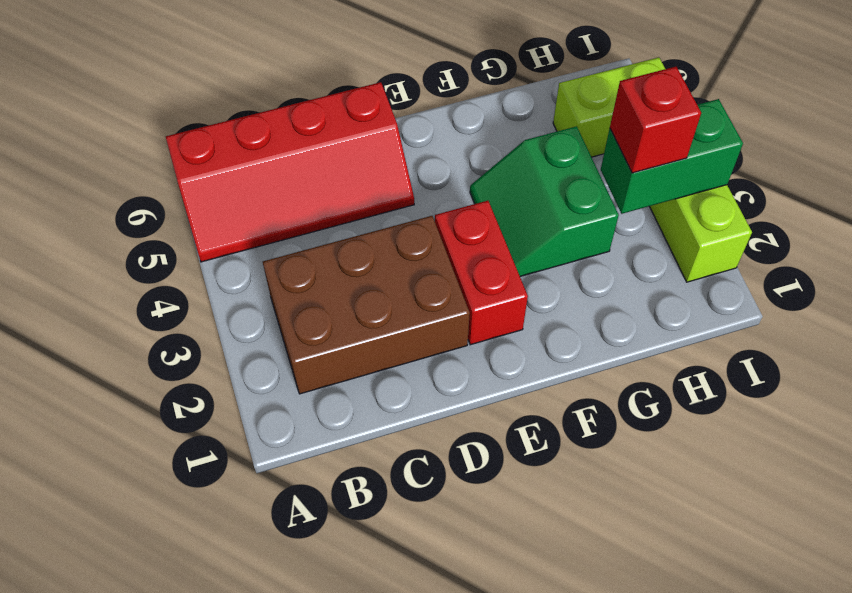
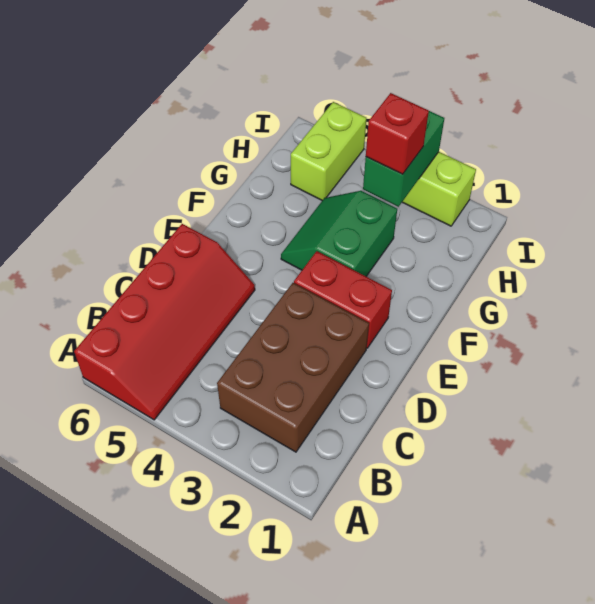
green 2x2 slope [470,126,619,276] -> green 2x2 slope turned to [281,191,397,276]

